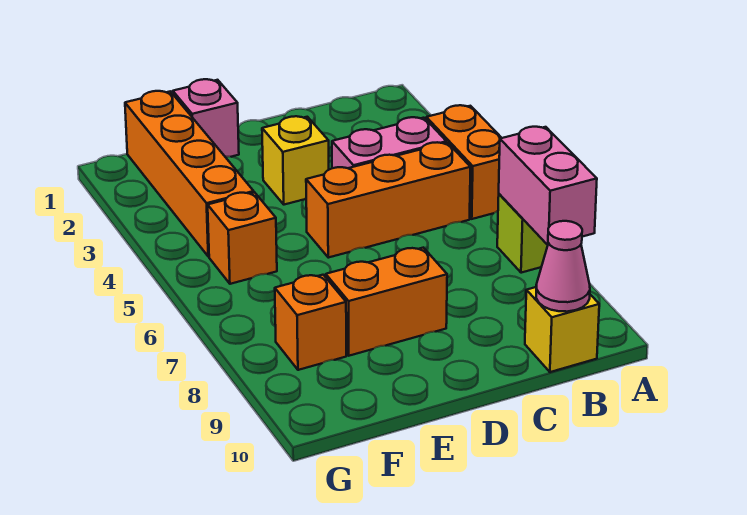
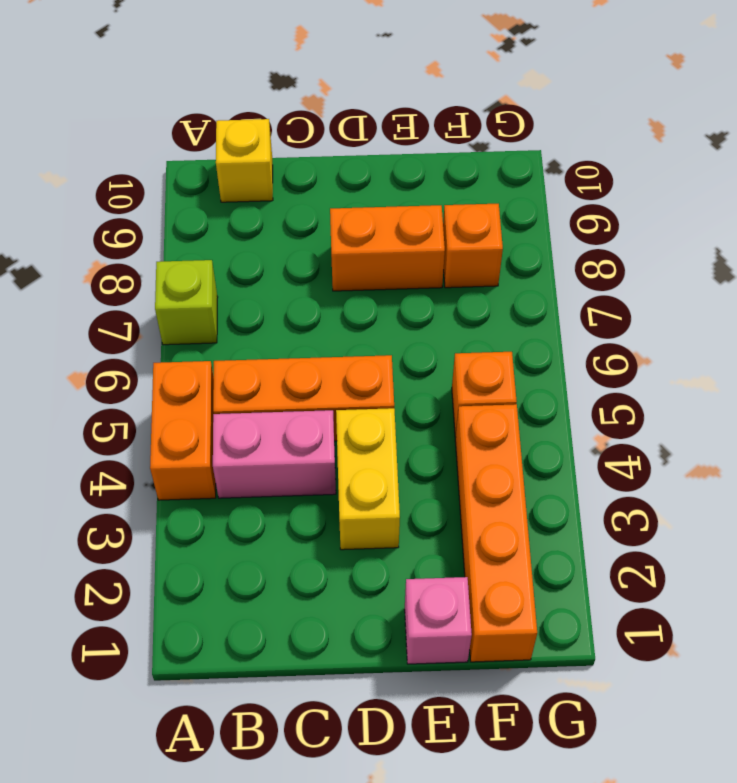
pink 1x2 brick [499,127,597,245] -> none
pink 1x1 cone [536,221,590,312] -> none
yellow 1x1 brick [262,116,329,205] -> yellow 1x2 brick [336,408,400,550]

